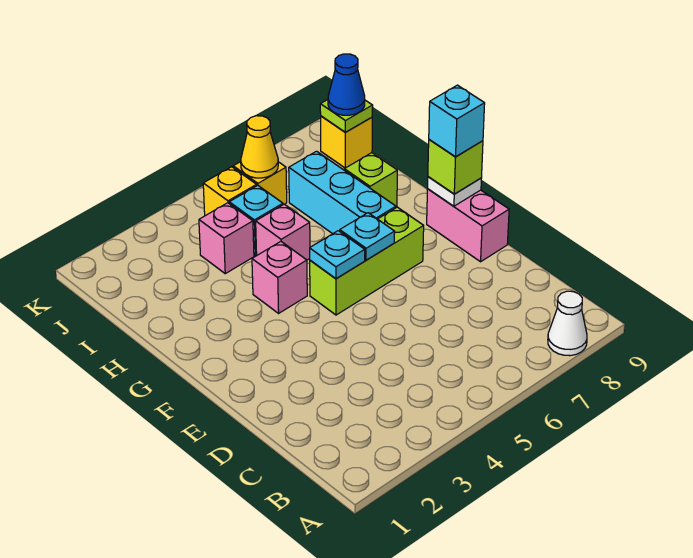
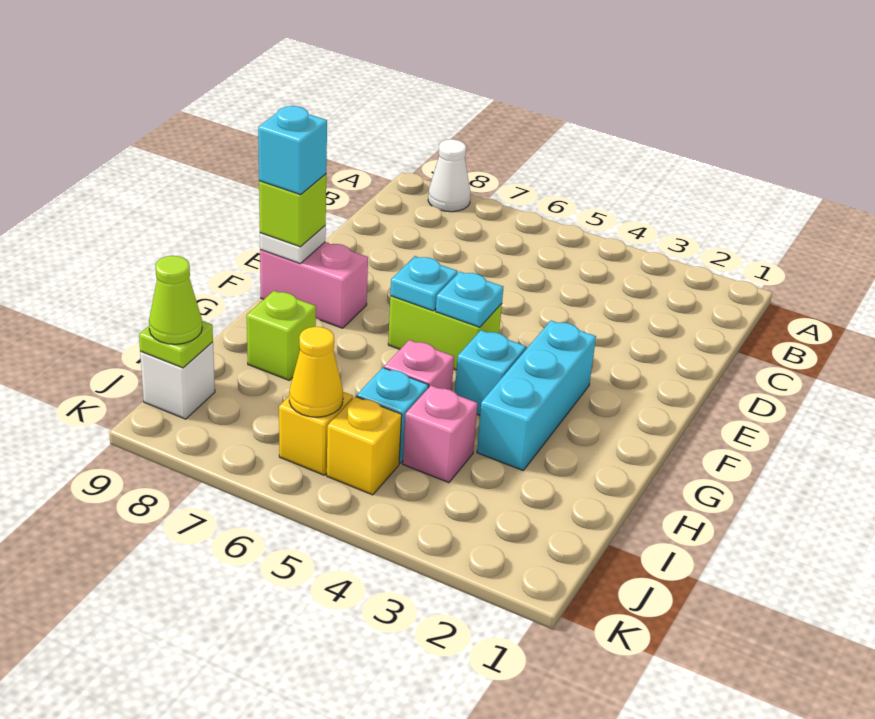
pink 1x2 brick [427,189,509,262] -> pink 1x2 brick turned to [260,242,368,328]
lime 1x3 brick [310,207,424,315] -> lime 1x2 brick [388,296,502,370]
pink 1x1 brick [252,242,307,313] -> cyan 1x1 brick [455,330,526,415]
cyan 1x3 brick [289,151,396,234] -> cyan 1x3 brick moved to [477,321,596,470]
yellow 1x1 brick [321,116,372,168] -> white 1x1 brick [140,342,215,419]
blue 1x1 cone [328,54,365,115] -> lime 1x1 cone [149,256,202,344]

